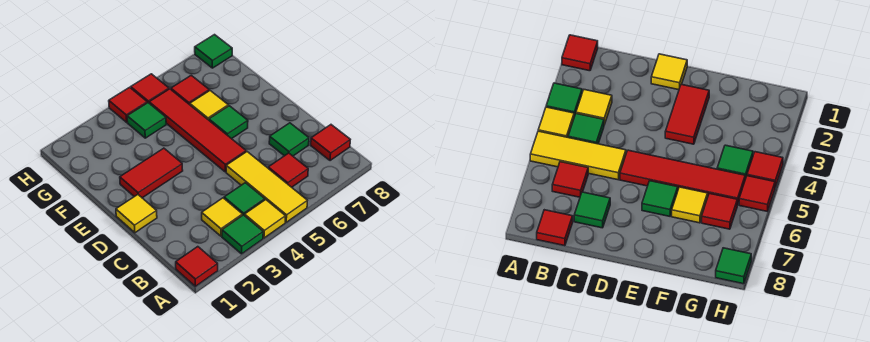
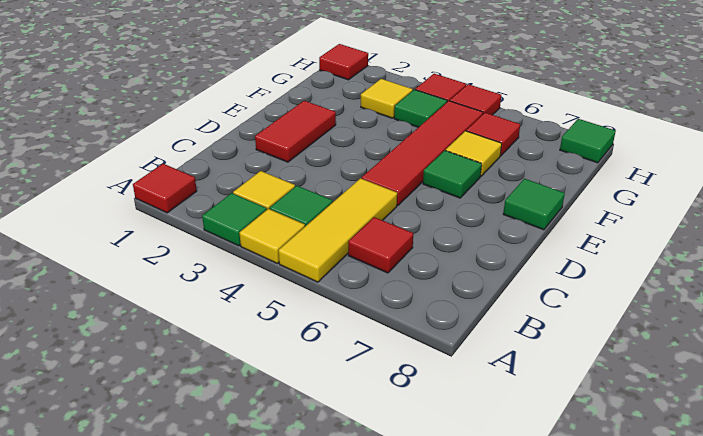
red 1x1 tile [311,125,350,161] -> red 1x1 tile moved to [319,44,368,80]
green 1x1 tile [269,123,309,156] -> green 1x1 tile moved to [503,179,565,230]
yellow 1x1 tile [116,195,157,233] -> yellow 1x1 tile moved to [361,79,413,118]
red 1x2 tile [120,148,183,198] -> red 1x2 tile turned to [255,101,336,162]

